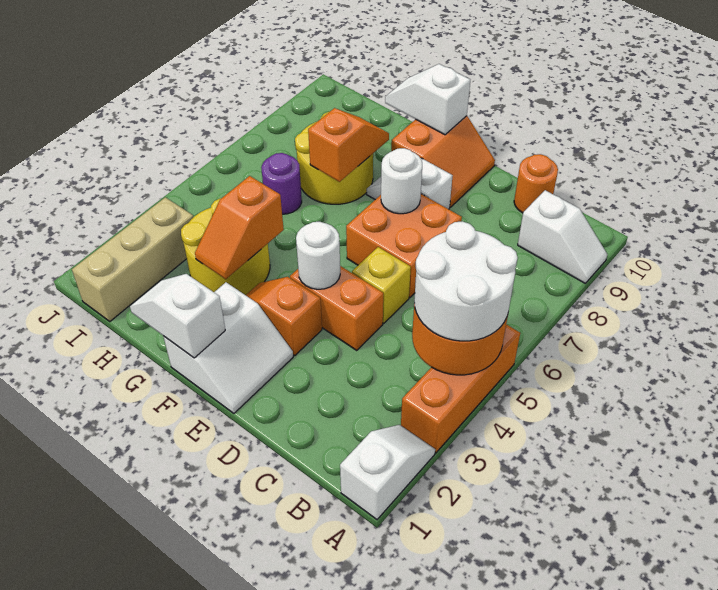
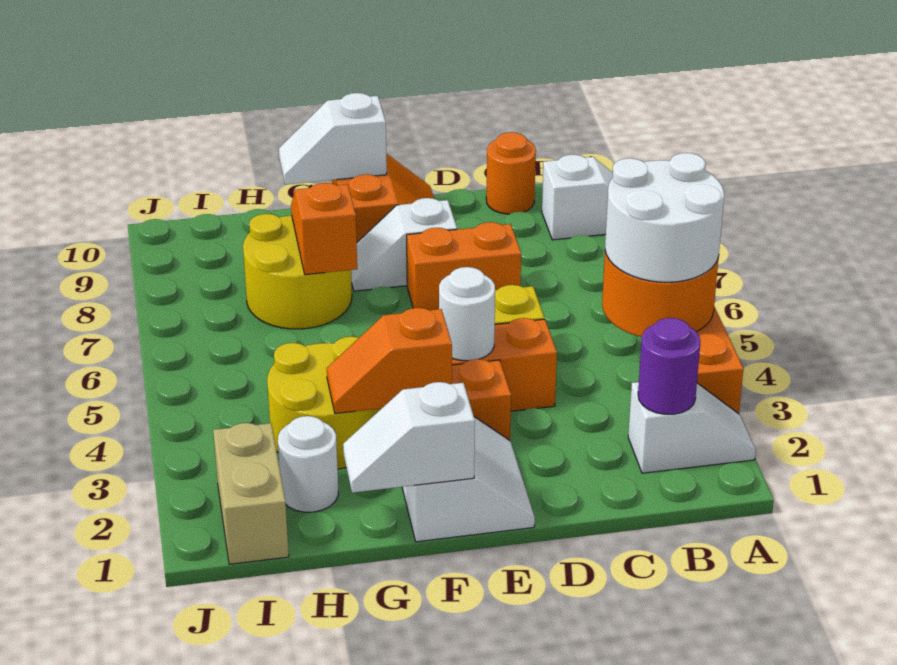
white 1x2 slope [340,425,435,519] -> white 1x2 slope turned to [628,382,756,473]
orange 2x2 brick [346,194,462,297] -> orange 1x2 brick [407,222,521,310]
white 1x1 round brick [381,148,422,214] -> white 1x1 round brick moved to [278,416,338,512]
orange 1x2 slope [195,176,284,279] -> orange 1x2 slope turned to [327,308,452,413]
purple 1x1 round brick [261,153,302,214] -> purple 1x1 round brick moved to [638,318,700,414]
tan 1x3 brick [72,197,193,321] -> tan 1x2 brick [213,423,289,564]

